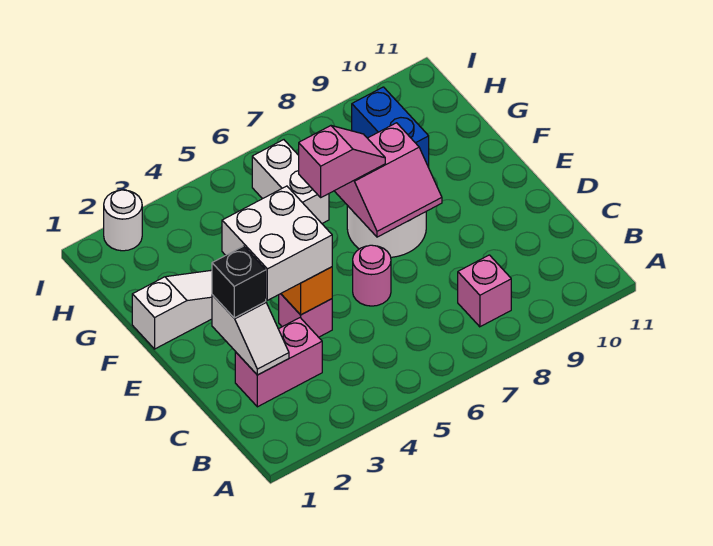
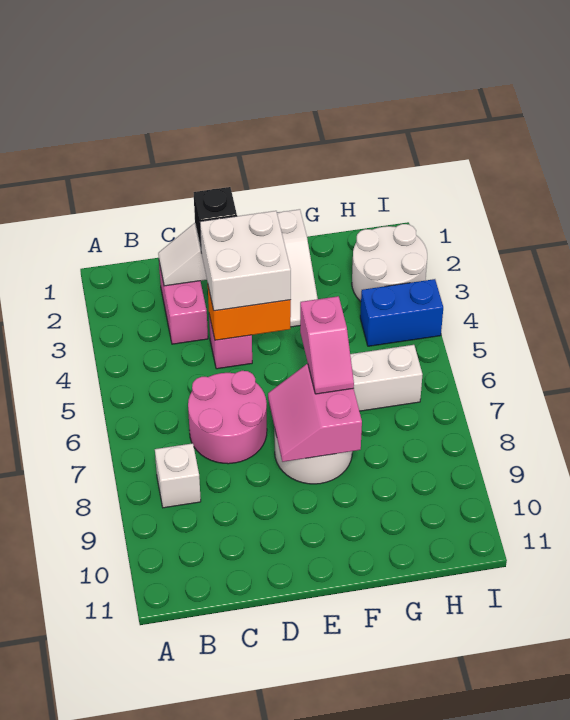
pink 1x1 brick [458,255,511,327] -> white 1x1 brick [155,443,201,508]
pink 1x1 round brick [353,245,391,306] -> pink 2x2 round brick [188,371,267,464]
blue 1x2 brick [352,87,429,167] -> blue 1x2 brick moved to [360,279,443,346]
white 1x1 round brick [104,190,142,251] -> white 2x2 round brick [352,224,427,301]

